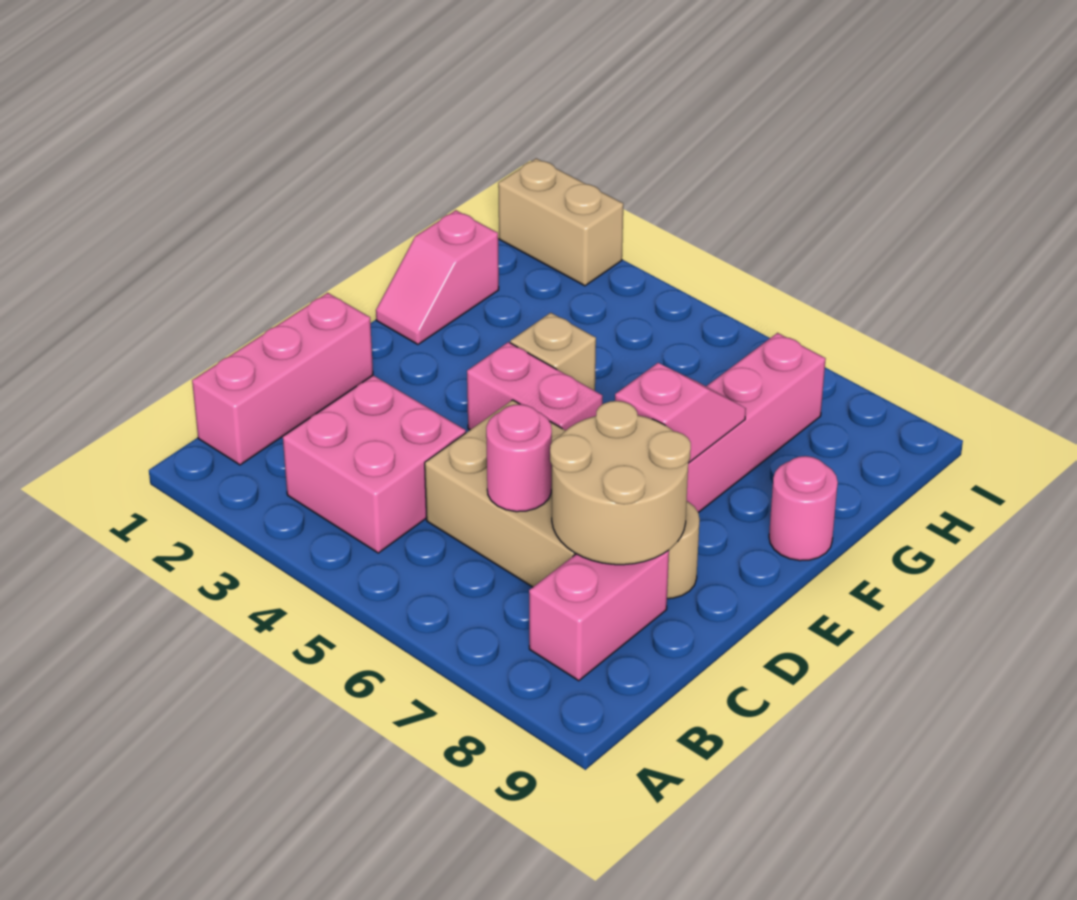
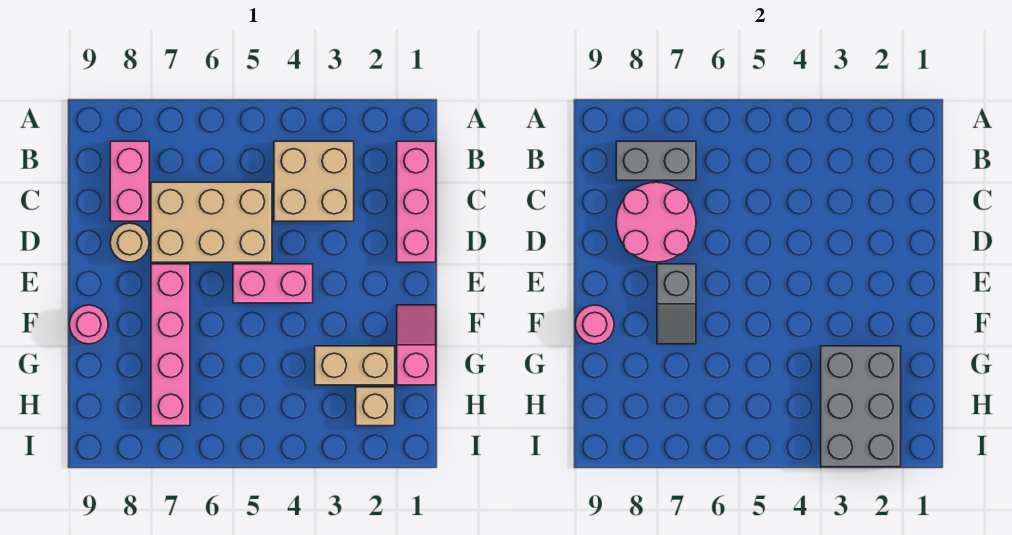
pink 2x2 brick [283,375,466,553] -> tan 2x2 brick [274,141,354,221]
none -> grey 1x2 brick [616,141,696,180]
pink 1x1 round brick [486,404,552,512] -> pink 1x1 round brick moved to [575,305,614,344]
tan 2x2 round brick [550,401,691,565] -> pink 2x2 round brick [616,182,696,262]
pink 1x2 slope [615,363,746,463] -> grey 1x2 slope [657,264,696,344]
tan 1x1 brick [510,313,596,391] -> tan 1x1 brick moved to [356,387,395,426]
none -> grey 2x3 brick [821,346,901,467]
tan 1x2 brick [498,158,623,286] -> tan 1x2 brick moved to [315,346,395,385]

